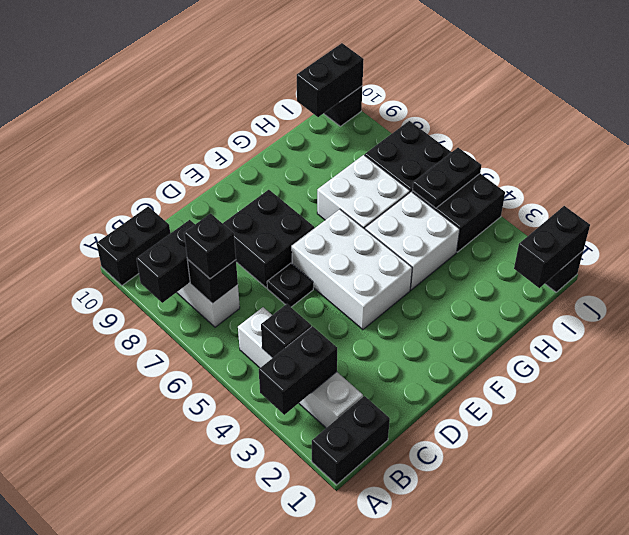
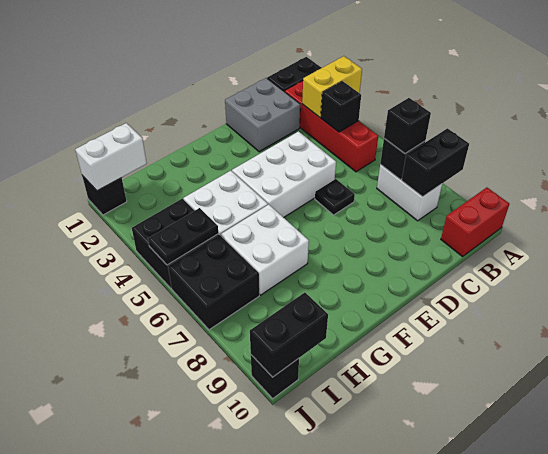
black 1x2 brick [259,326,337,415] -> yellow 1x2 brick [302,56,362,117]
black 1x2 brick [97,206,170,285] -> red 1x2 brick [441,187,509,257]
white 1x4 brick [238,307,363,428] -> red 1x4 brick [284,81,378,172]
none -> grey 2x2 brick [225,78,300,152]
black 2x2 brick [223,190,314,288] -> none
white 2x3 brick [292,209,412,330] -> white 2x3 brick turned to [232,132,336,218]
black 1x2 brick [514,206,590,288] -> white 1x2 brick [75,123,147,191]

